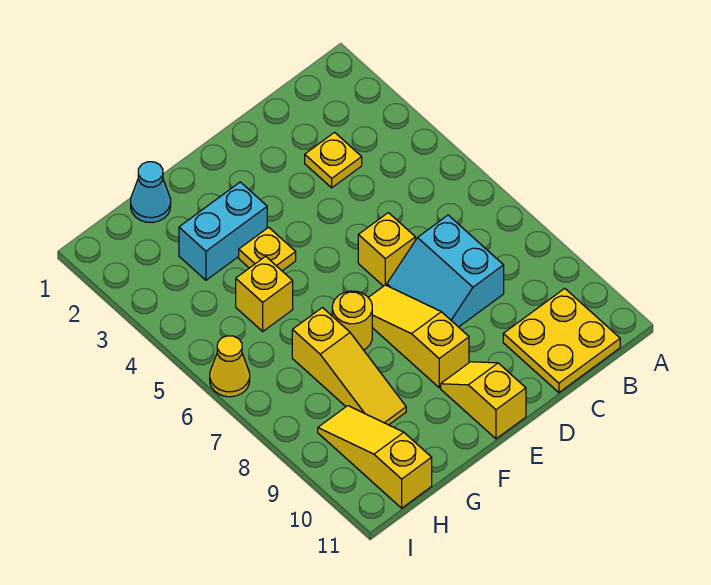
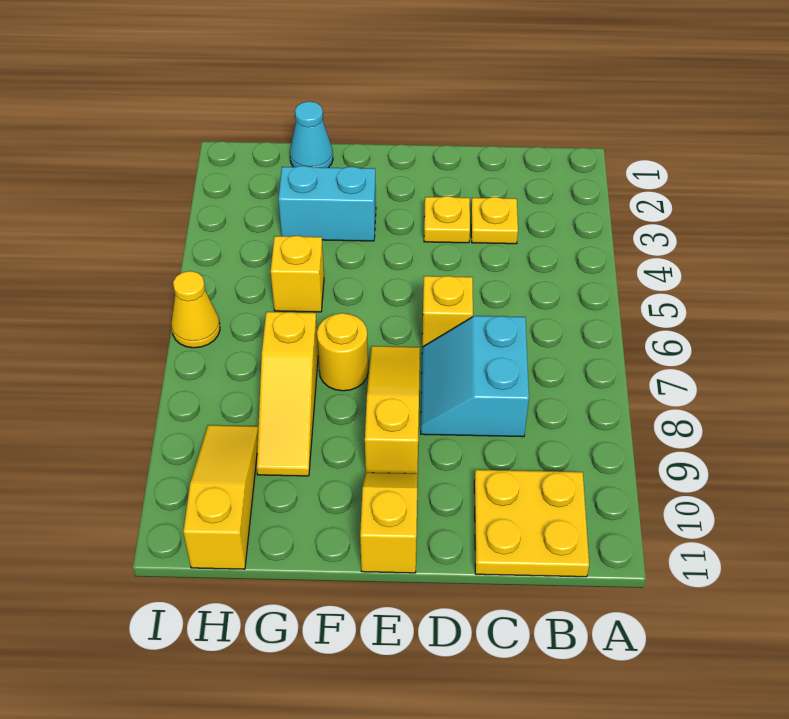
yellow 1x1 plate [239,227,296,271] -> yellow 1x1 plate moved to [424,196,470,243]

